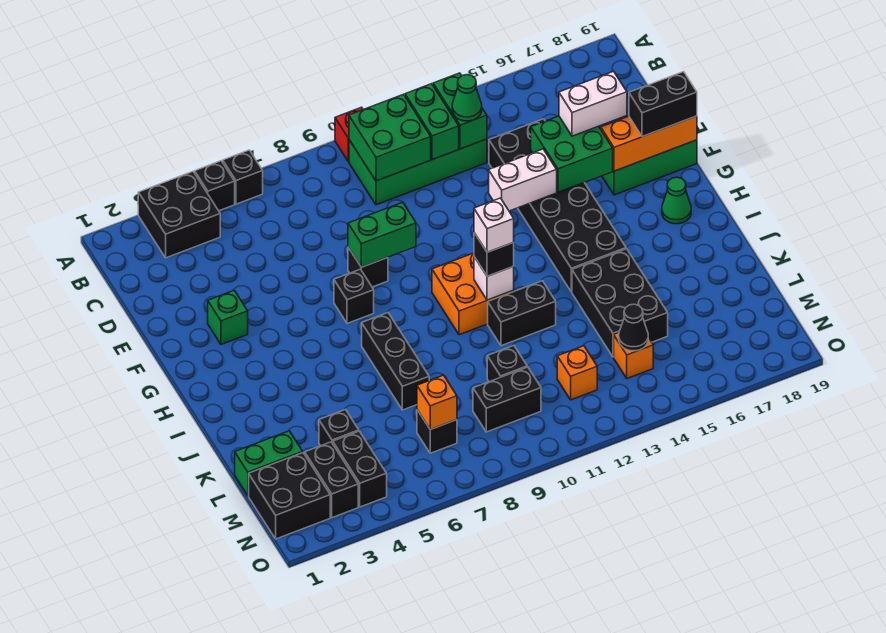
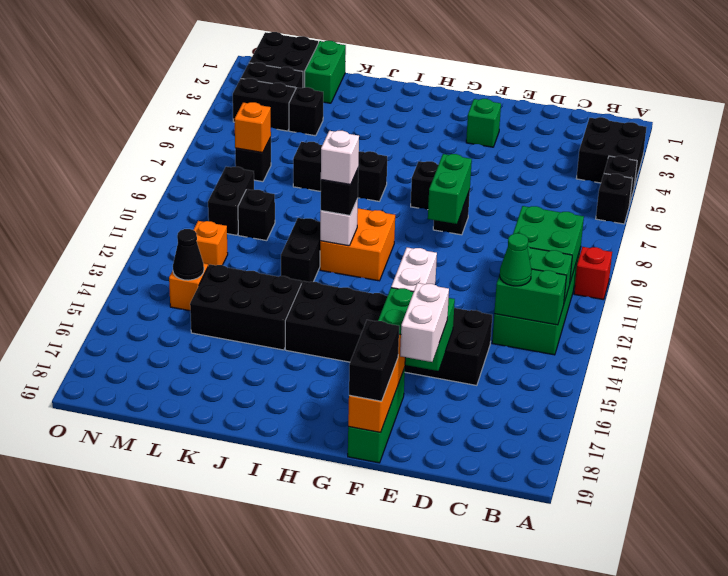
green 1x1 cone [662,177,691,224] -> none

